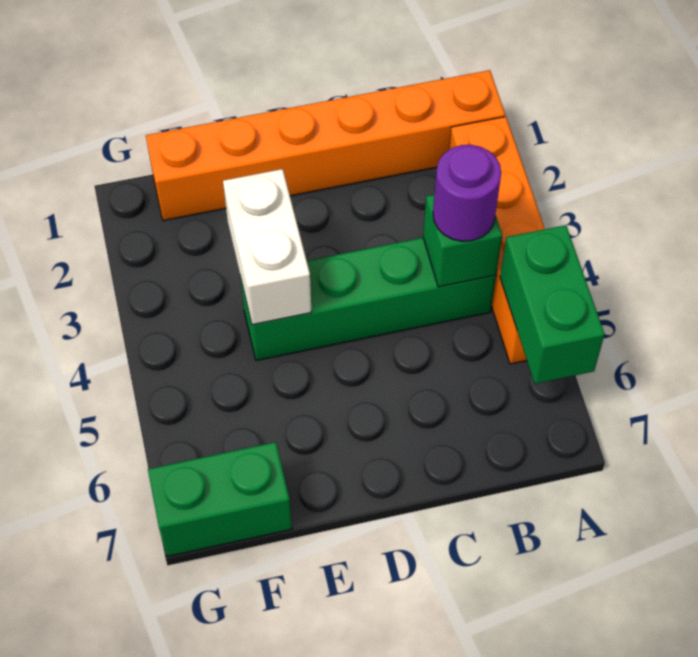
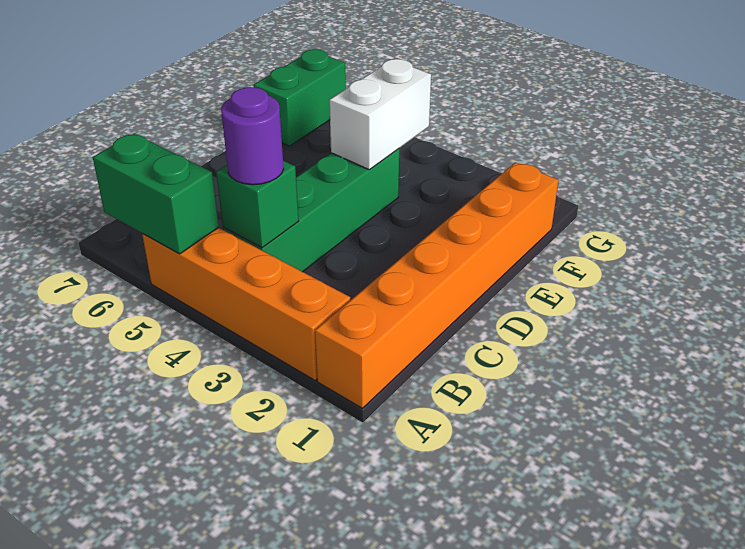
white 1x2 brick [223,169,311,325] -> white 1x2 brick turned to [329,59,431,170]

